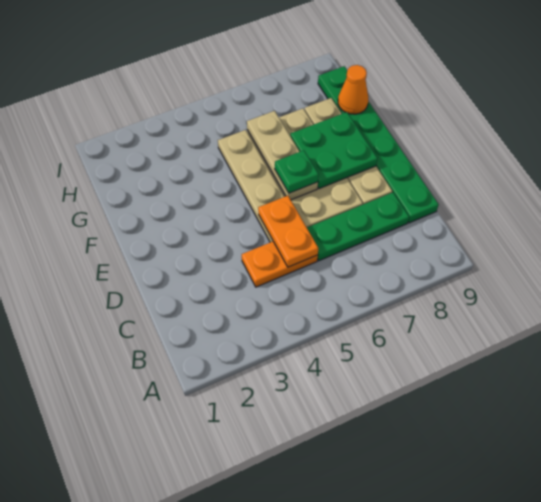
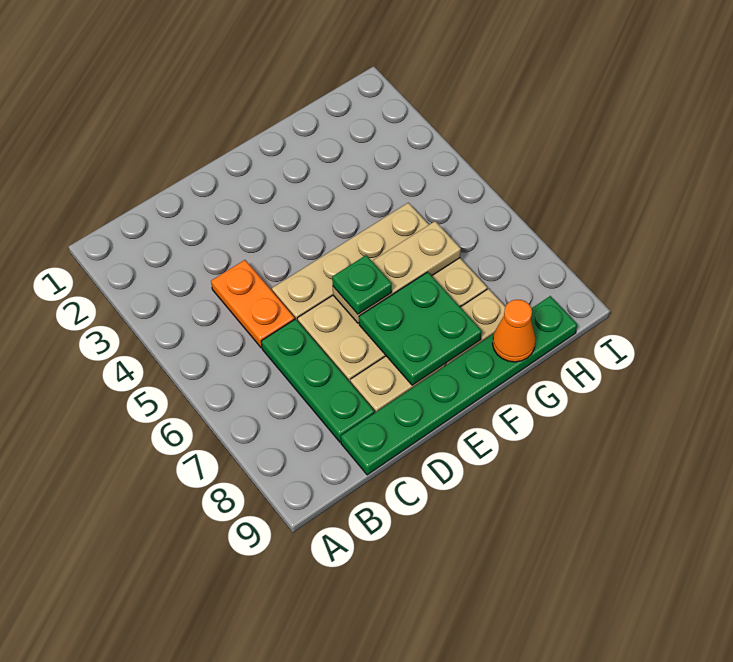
orange 1x2 plate [258,196,318,267] -> none

